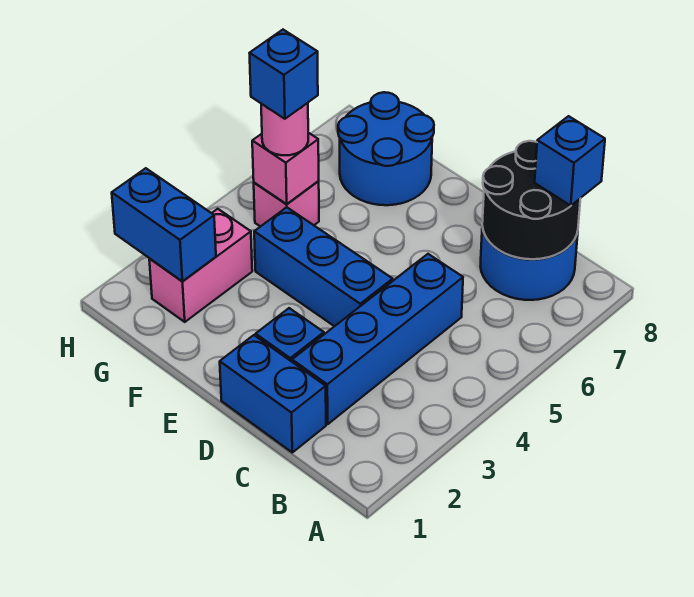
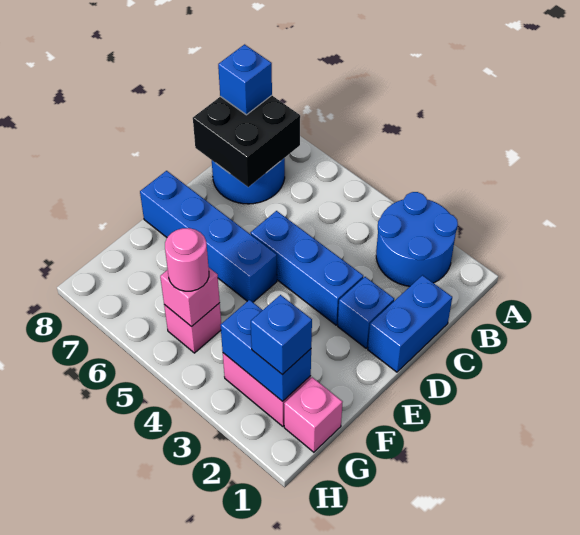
black 2x2 round brick [482,141,581,259] -> black 2x2 brick [193,95,300,187]
blue 1x4 brick [292,254,463,424] -> blue 1x4 brick moved to [140,171,277,302]
blue 1x3 brick [254,207,393,326] -> blue 1x3 brick turned to [250,211,363,325]
blue 2x2 round brick [338,92,434,205] -> blue 2x2 round brick moved to [376,192,458,286]
none -> pink 1x1 brick [284,377,342,452]
blue 1x2 brick [112,168,216,282] -> blue 1x2 brick turned to [221,300,311,401]
blue 1x1 brick [250,30,318,119] -> blue 1x1 brick moved to [251,295,312,375]

